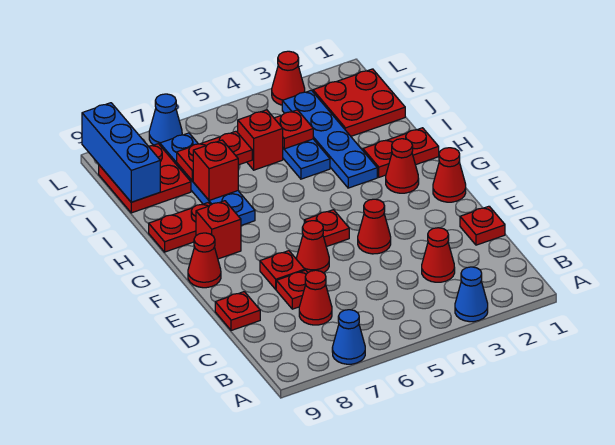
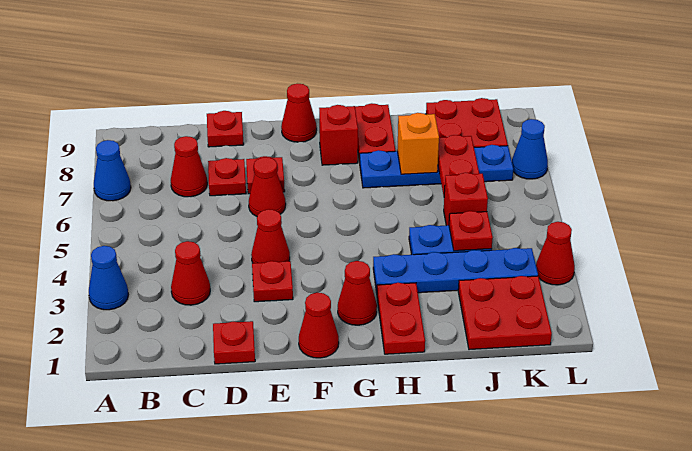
red 1x1 plate [304,210,349,247] -> red 1x1 plate moved to [252,261,293,302]
red 1x1 brick [193,140,238,200] -> orange 1x1 brick [397,113,439,174]
blue 1x3 brick [82,103,160,202] -> none

